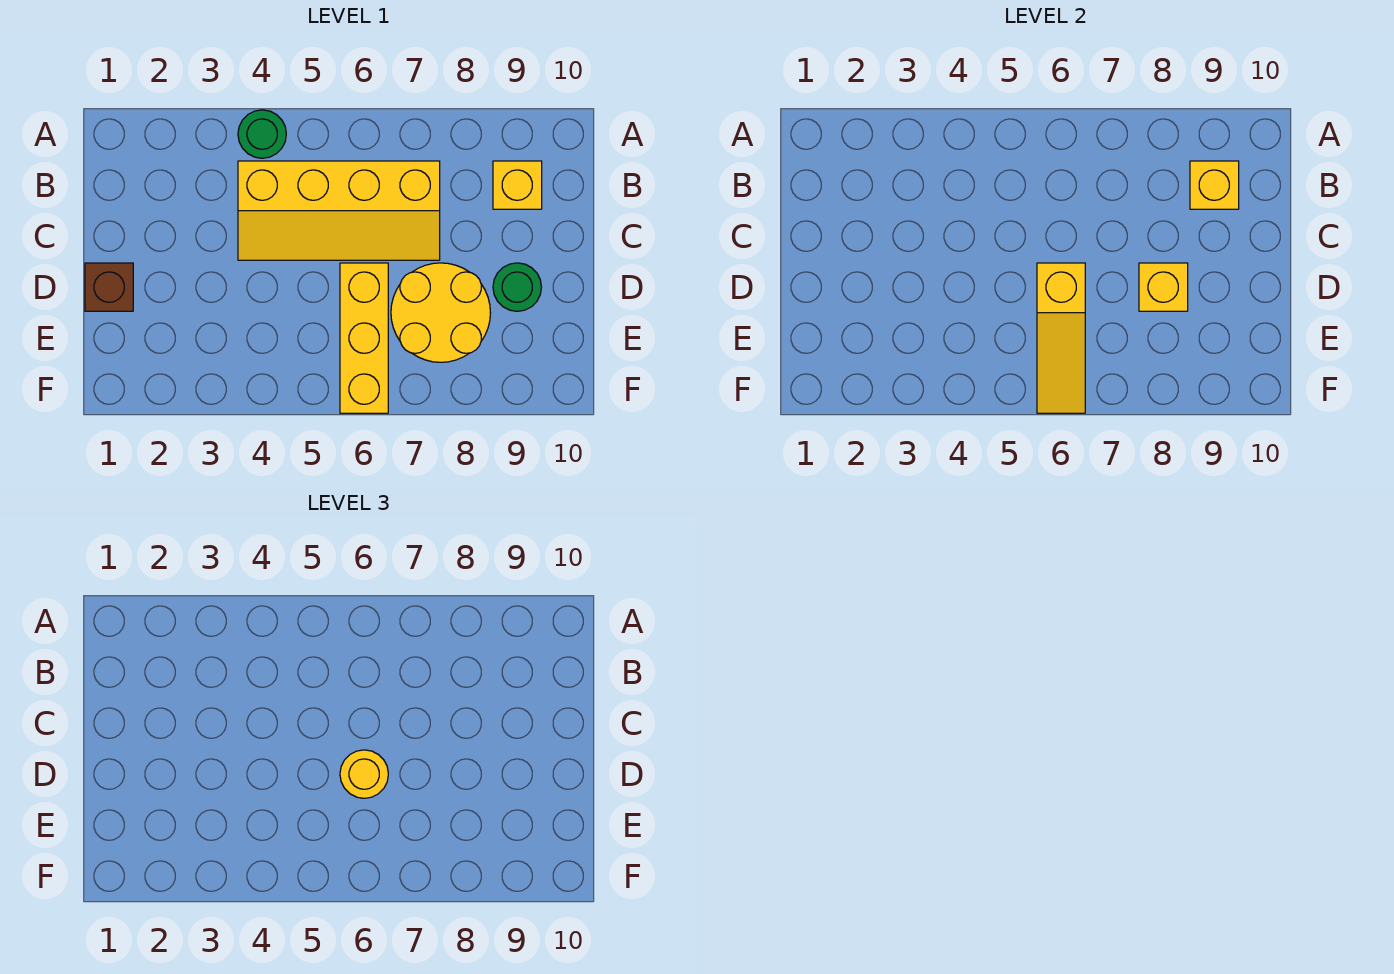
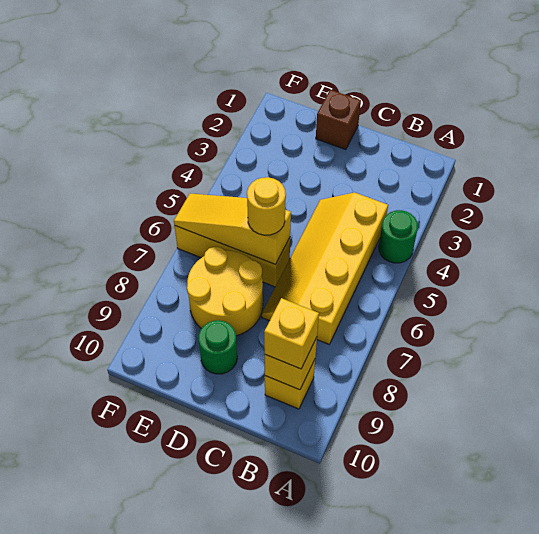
yellow 1x1 brick [1139,263,1188,311] -> yellow 1x1 brick moved to [264,298,319,369]

